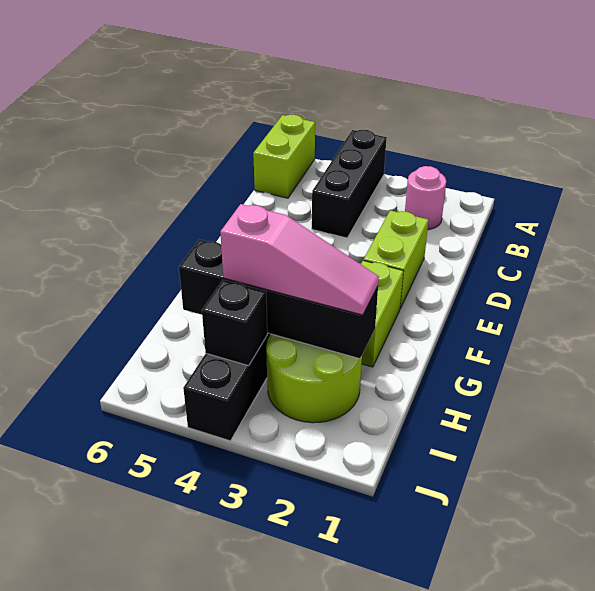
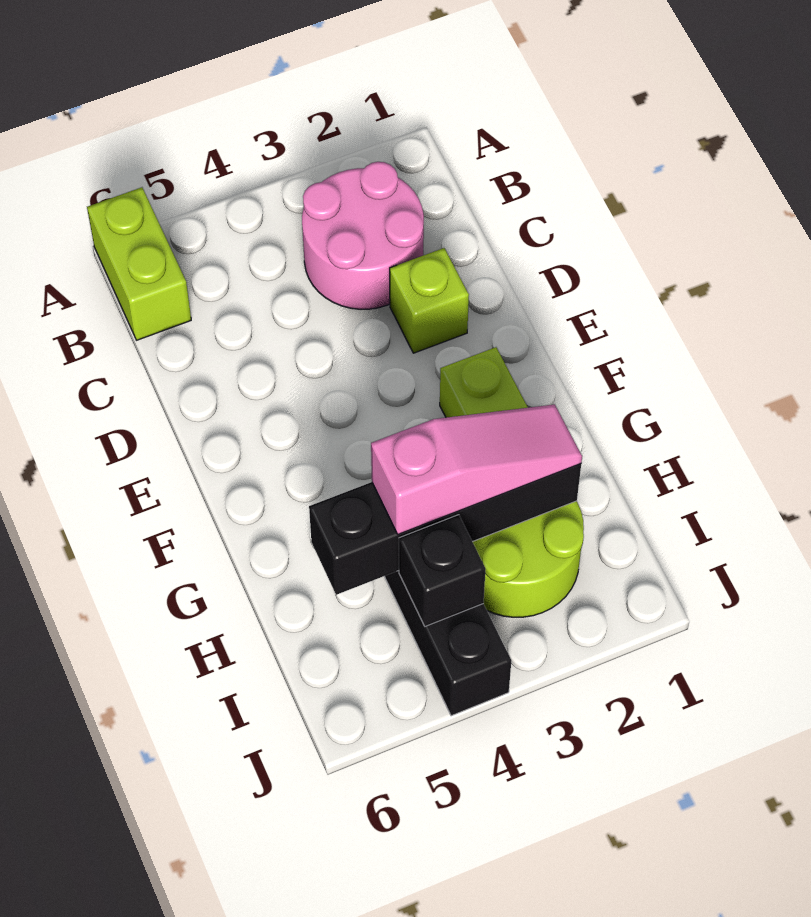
black 1x3 brick [312,130,387,238] -> none
pink 1x1 round brick [405,166,446,230] -> pink 2x2 round brick [302,162,424,309]
lime 1x2 brick [363,210,429,308] -> lime 1x1 brick [390,248,469,353]

